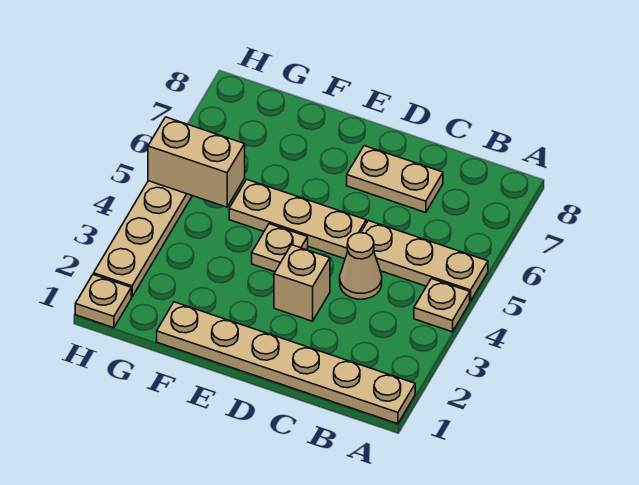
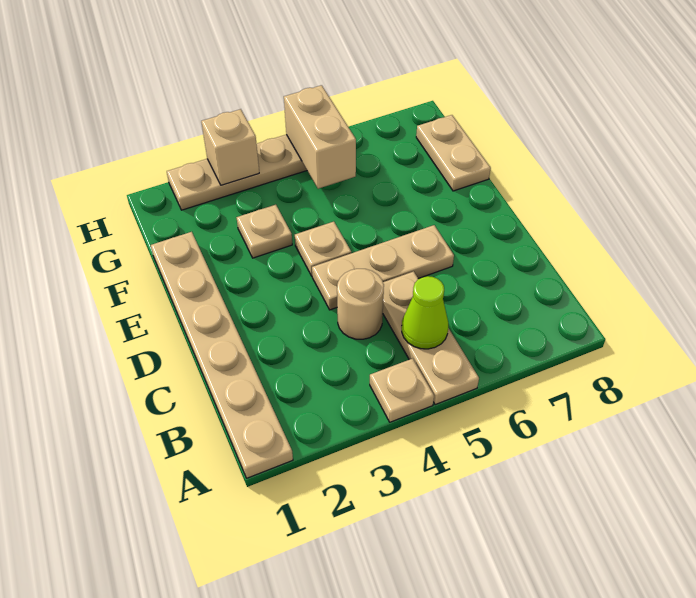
none -> lime 1x1 cone [402,276,448,349]
tan 1x1 cone [340,233,382,299] -> tan 1x1 round brick [337,269,384,339]
tan 1x2 plate [347,146,443,213] -> tan 1x2 plate moved to [416,115,491,191]
tan 1x1 brick [274,245,330,321] -> tan 1x1 brick moved to [201,109,259,185]
tan 1x3 plate [229,179,366,259] -> tan 1x3 plate turned to [312,225,454,310]
tan 1x1 plate [75,275,131,328] -> tan 1x1 plate moved to [237,205,292,258]

